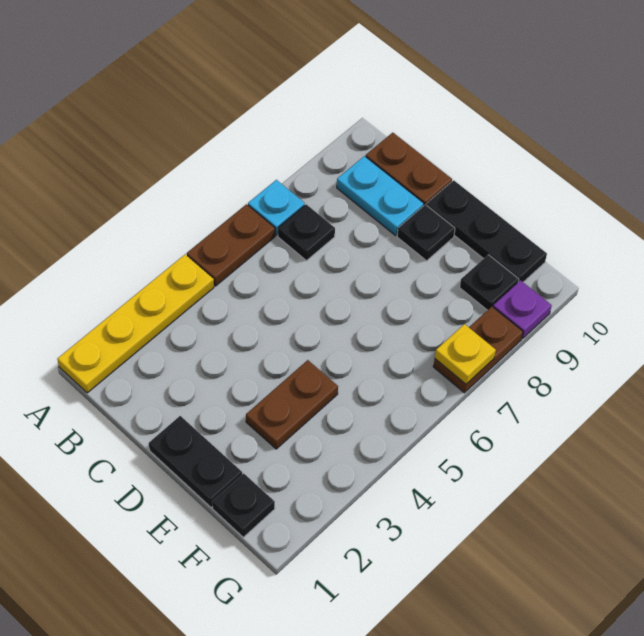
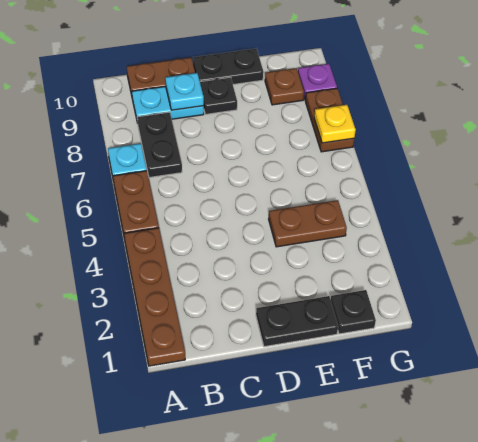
yellow 1x4 plate [57,254,214,393] -> brown 1x4 plate [124,228,185,366]
black 1x1 plate [278,204,335,261] -> black 1x2 plate [137,112,182,178]
none -> cyan 1x1 plate [165,73,204,110]
black 1x3 plate [427,180,547,282] -> black 1x2 plate [193,49,264,84]
brown 1x2 plate [246,360,338,449] -> brown 1x2 plate turned to [269,200,347,247]
black 1x1 plate [460,255,519,310] -> brown 1x1 plate [265,68,304,105]

